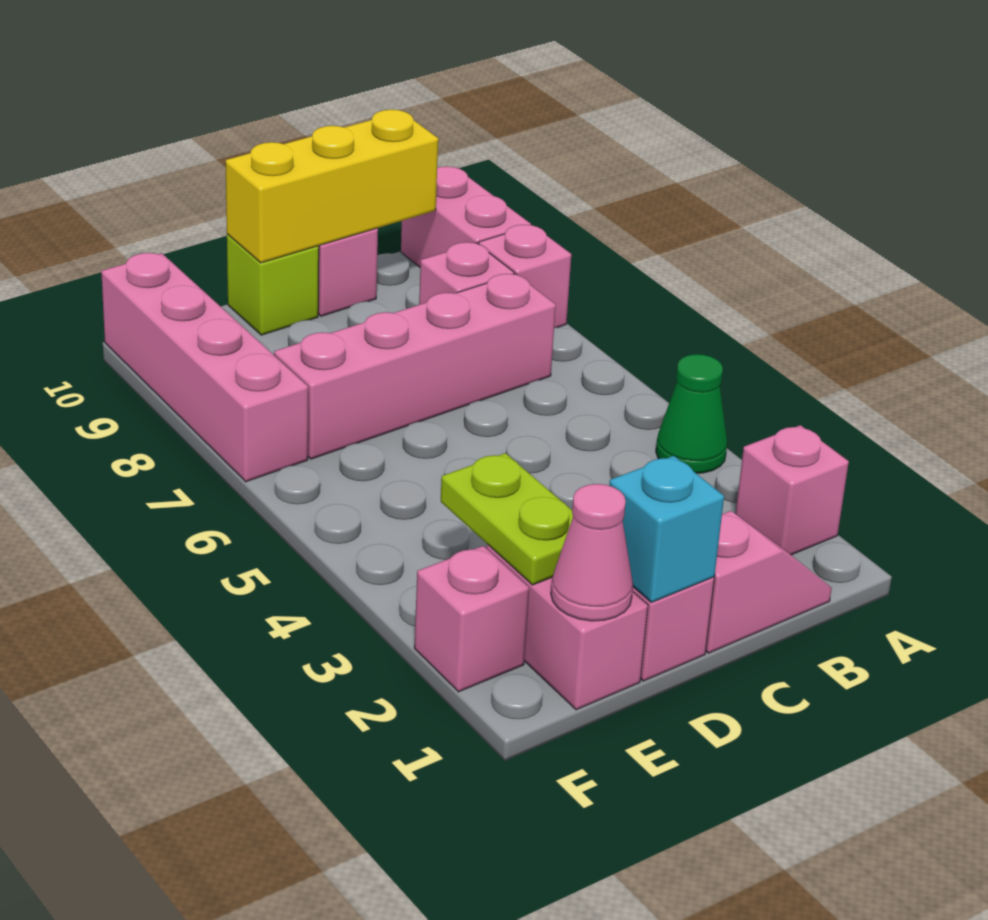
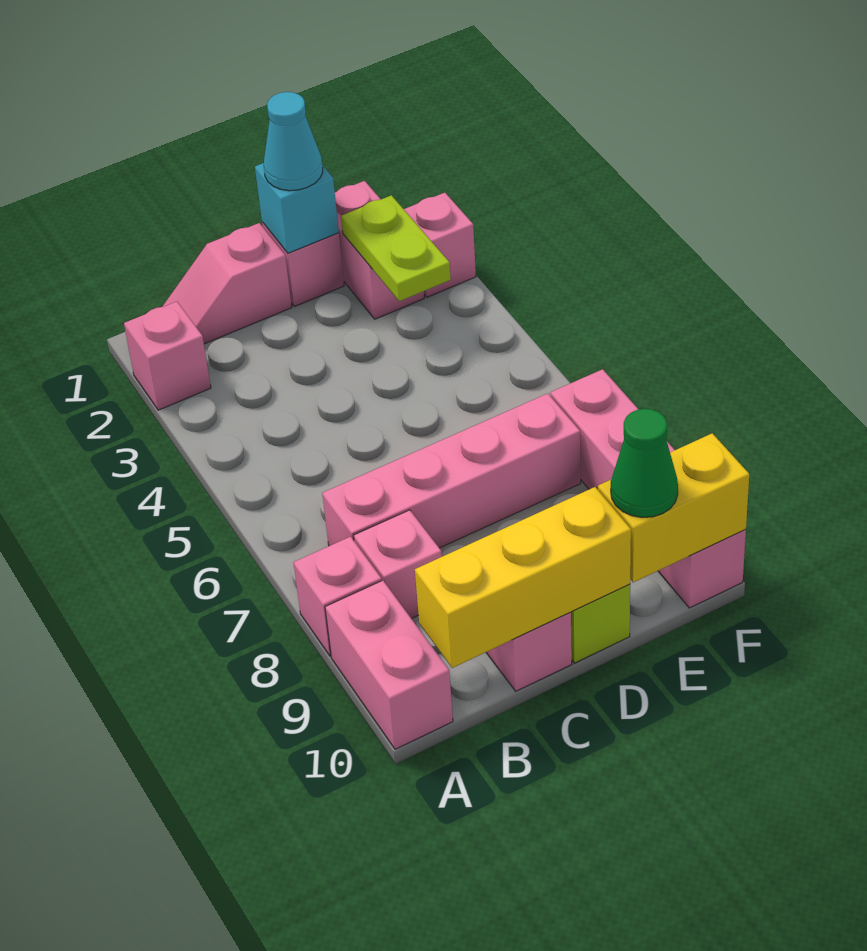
green 1x1 cone [656,354,727,473] -> green 1x1 cone moved to [611,409,678,518]
none -> cyan 1x1 cone [264,92,323,191]
pink 1x1 cone [551,484,633,621] -> none
none -> yellow 1x2 brick [598,433,749,582]

